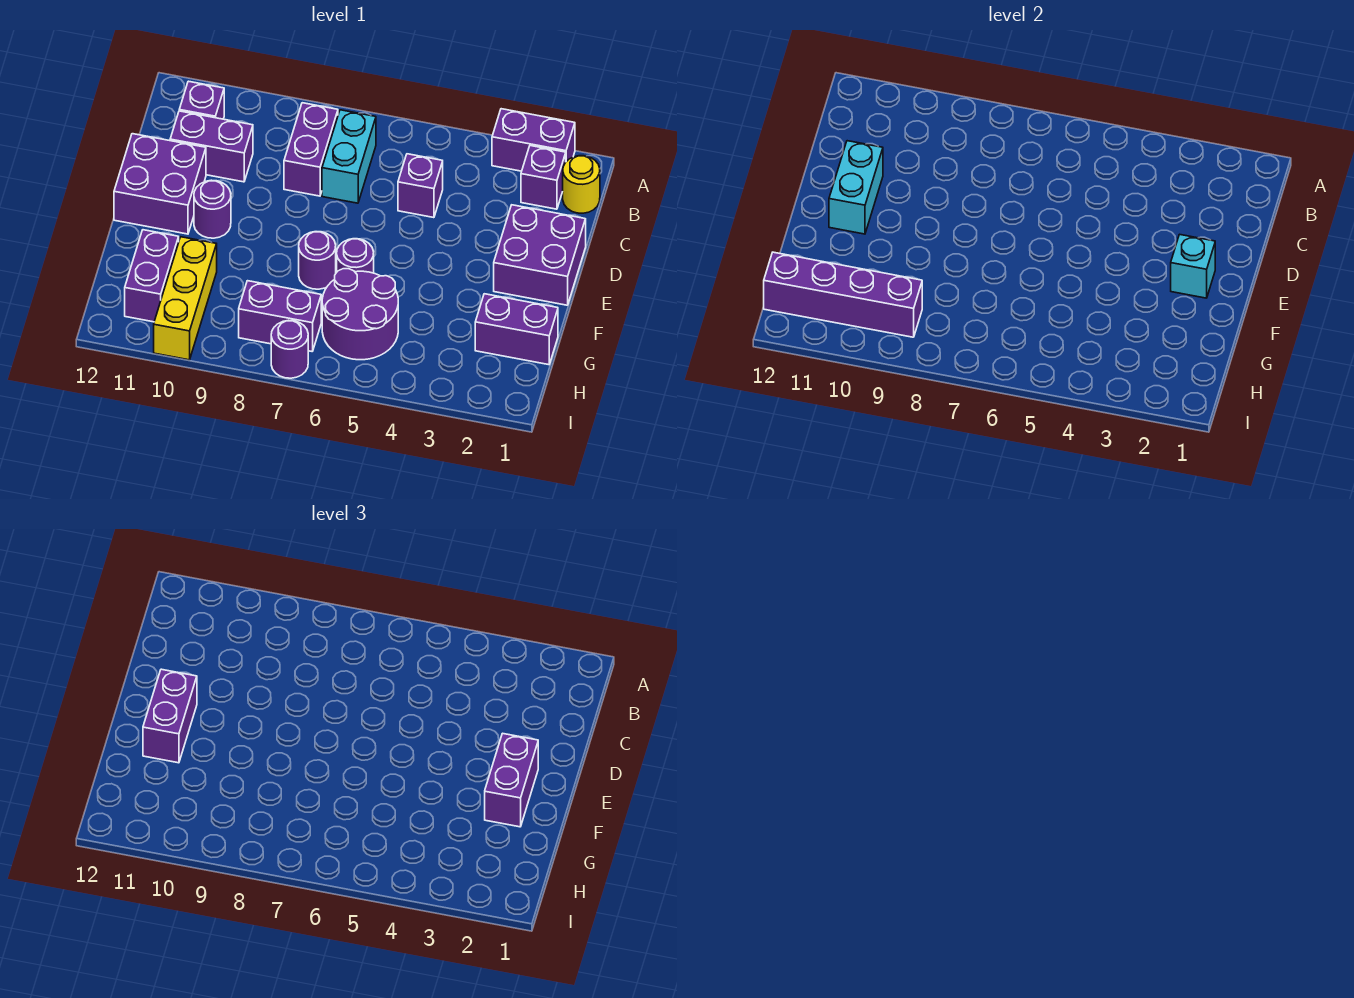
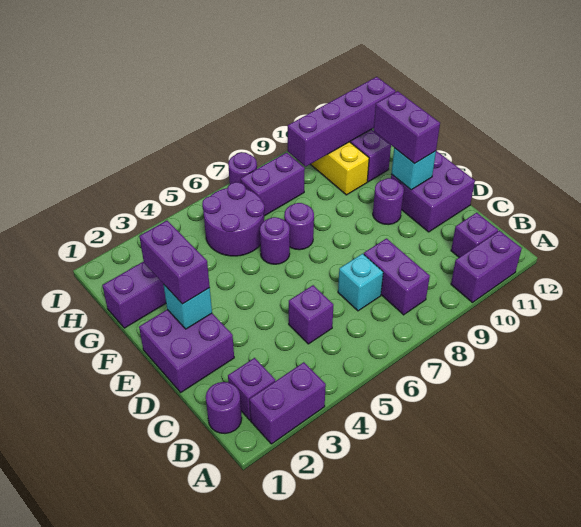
yellow 1x1 round brick [563,156,600,213] -> purple 1x1 round brick [206,382,242,433]
cyan 1x2 brick [322,110,376,203] -> cyan 1x1 brick [338,254,383,311]
purple 1x2 brick [170,111,253,182] -> purple 1x2 brick moved to [451,231,522,302]
cyan 1x2 brick [829,141,883,234] -> cyan 1x1 brick [391,148,436,190]

